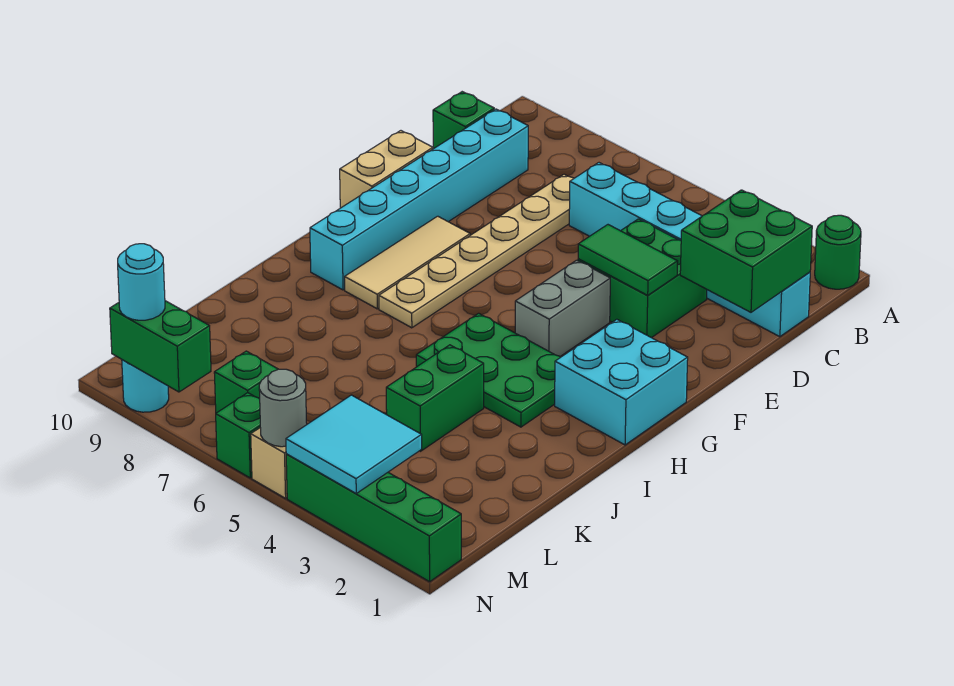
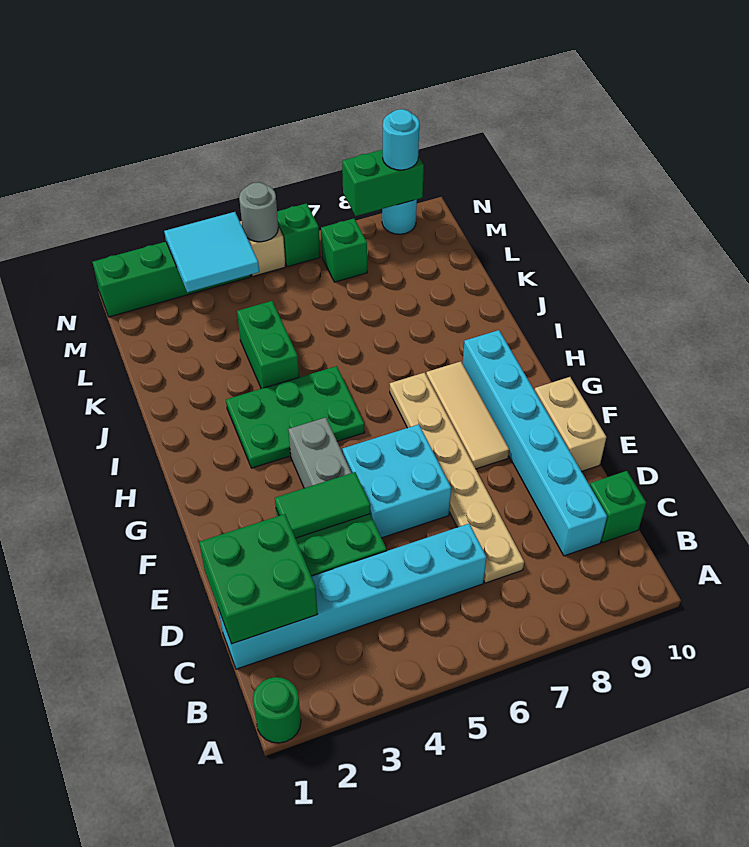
cyan 2x2 brick [555,319,688,445] -> cyan 2x2 brick moved to [342,424,451,538]

